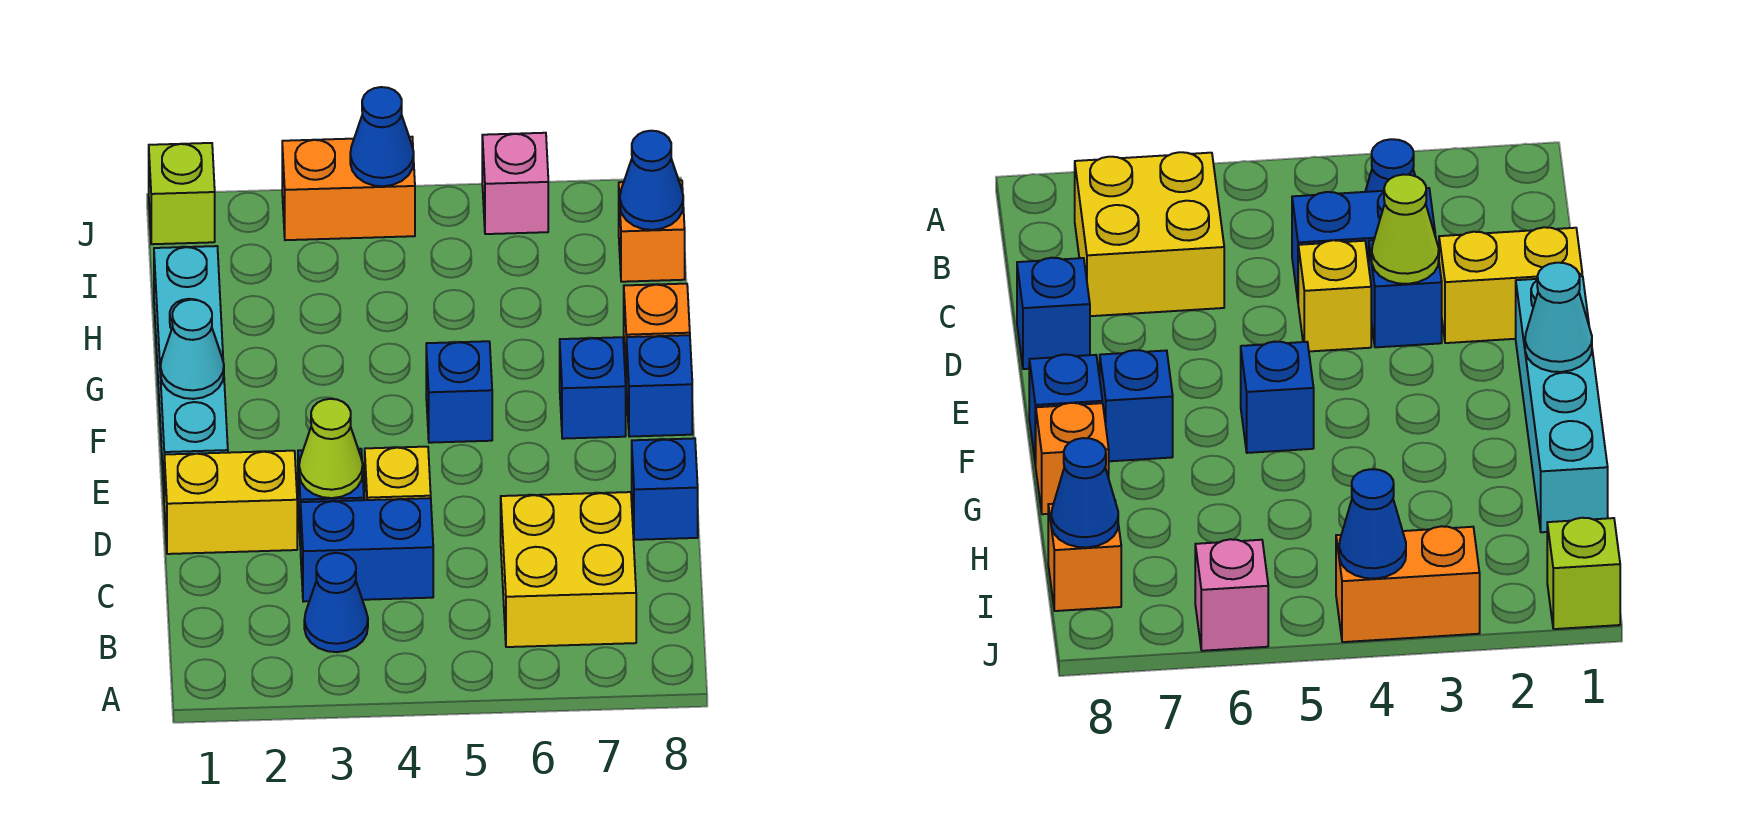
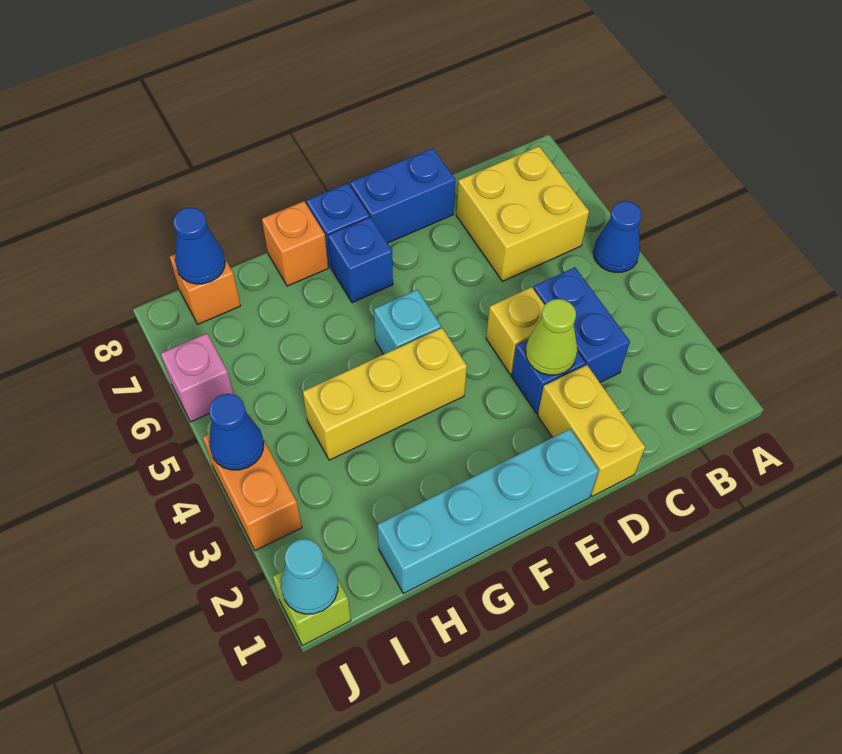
blue 1x1 cone [304,553,368,652] -> blue 1x1 cone moved to [593,201,642,272]
blue 1x1 brick [632,438,698,540] -> blue 1x2 brick [350,148,455,243]
cyan 1x1 cone [160,300,224,399] -> cyan 1x1 cone moved to [281,539,338,614]
none -> yellow 1x3 brick [303,328,467,460]
blue 1x1 brick [426,341,492,443] -> cyan 1x1 brick [374,290,441,354]

